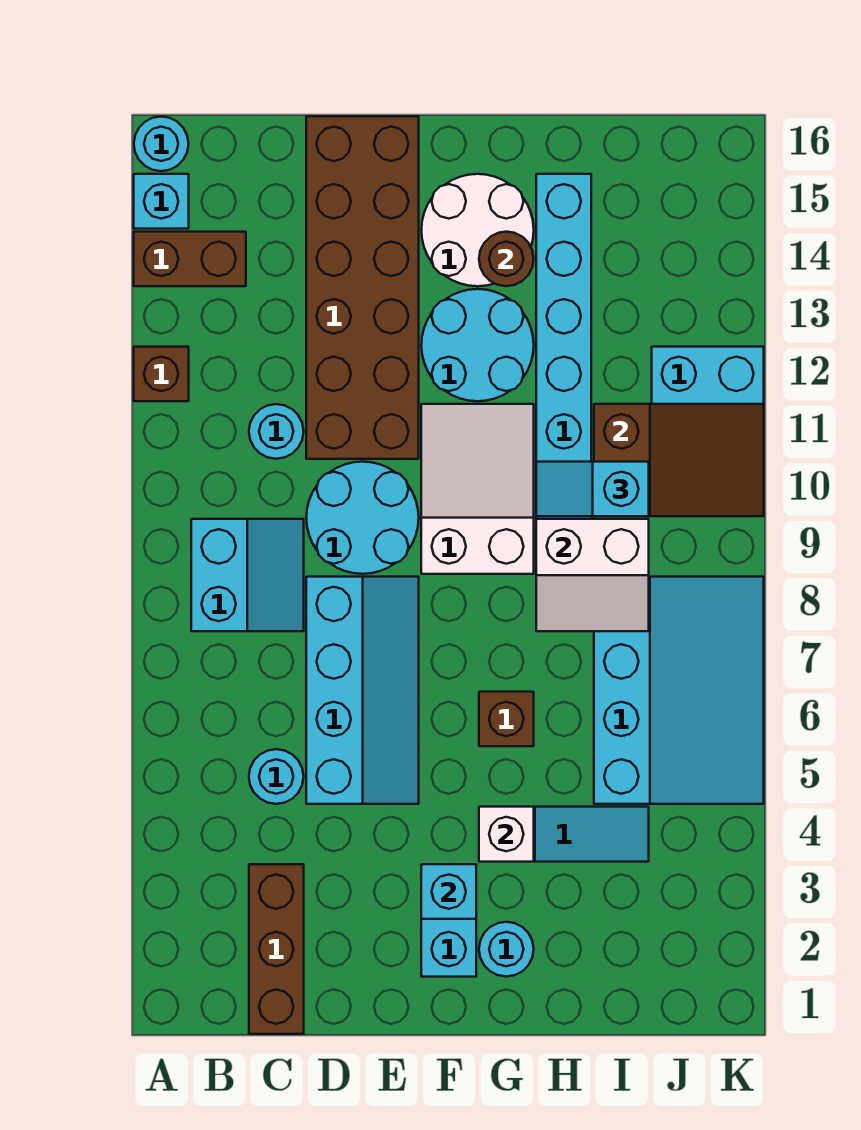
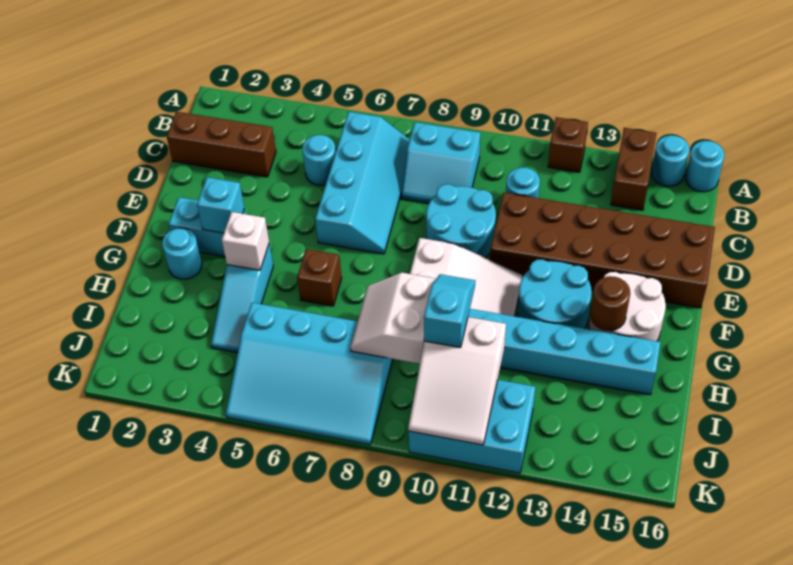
cyan 1x1 brick [134,174,189,229] -> cyan 1x1 round brick [652,135,689,186]
cyan 2x4 slope [306,577,419,804] -> cyan 2x4 slope turned to [315,112,410,254]
brown 2x3 slope [594,404,764,516] -> white 2x3 slope [408,317,506,445]

